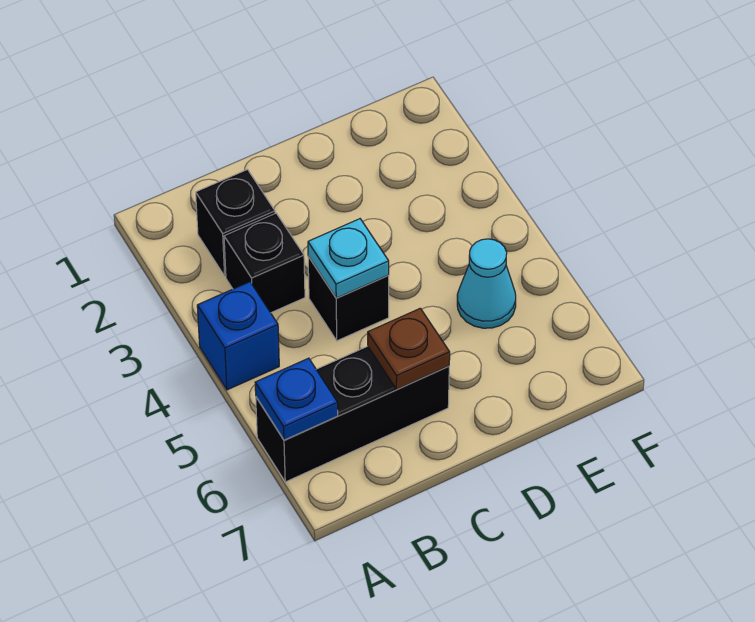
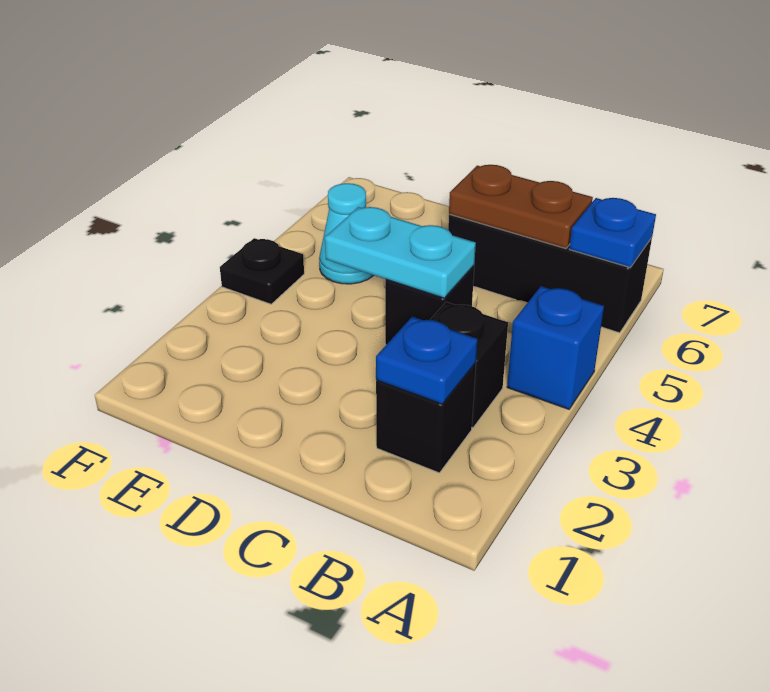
none -> blue 1x1 plate [376,317,478,404]
cyan 1x1 plate [308,219,389,298] -> cyan 1x2 plate [325,207,476,298]
brown 1x1 plate [368,308,450,389] -> brown 1x2 plate [449,165,593,249]
none -> black 1x1 plate [220,238,304,304]

